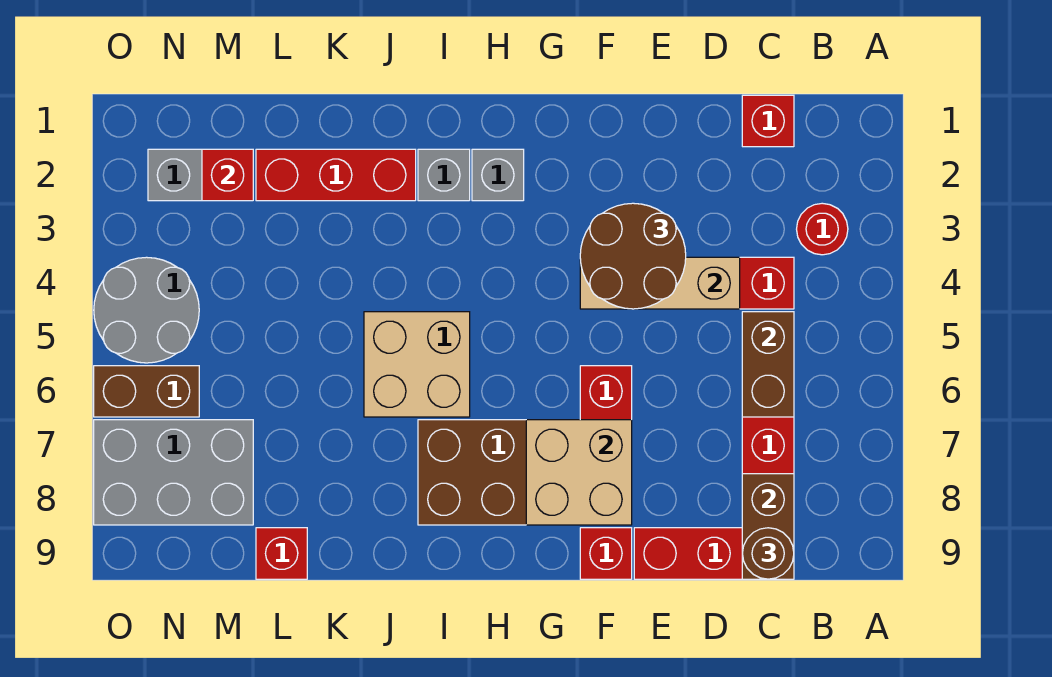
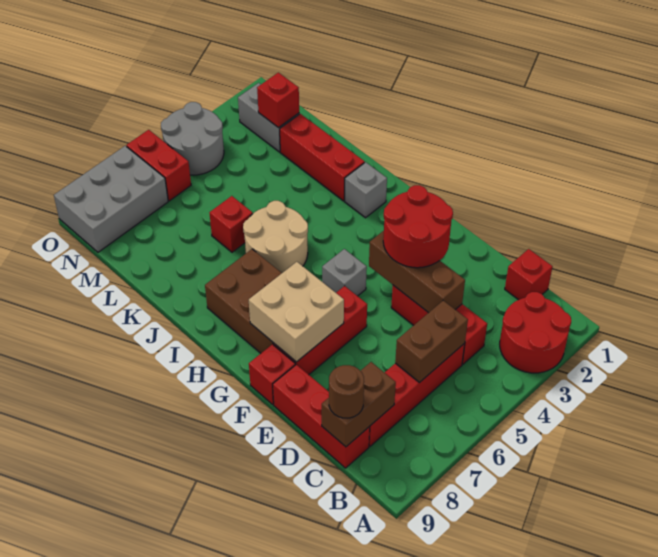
red 1x1 round brick [797,203,848,255] -> red 2x2 round brick [500,292,571,373]
tan 1x3 brick [580,257,740,309] -> brown 1x3 brick [369,231,465,313]
brown 2x2 round brick [580,203,686,309] -> red 2x2 round brick [383,185,453,268]
grey 1x1 brick [472,149,524,201] -> grey 1x1 brick moved to [322,249,367,296]
tan 2x2 brick [364,312,470,417] -> tan 2x2 round brick [243,201,308,273]
red 1x1 brick [256,528,307,579] -> red 1x1 brick moved to [210,196,253,252]
grey 2x3 brick [94,420,253,525] -> grey 2x3 brick turned to [54,146,168,252]
brown 1x2 brick [94,366,199,417] -> red 1x2 brick [127,130,191,201]

